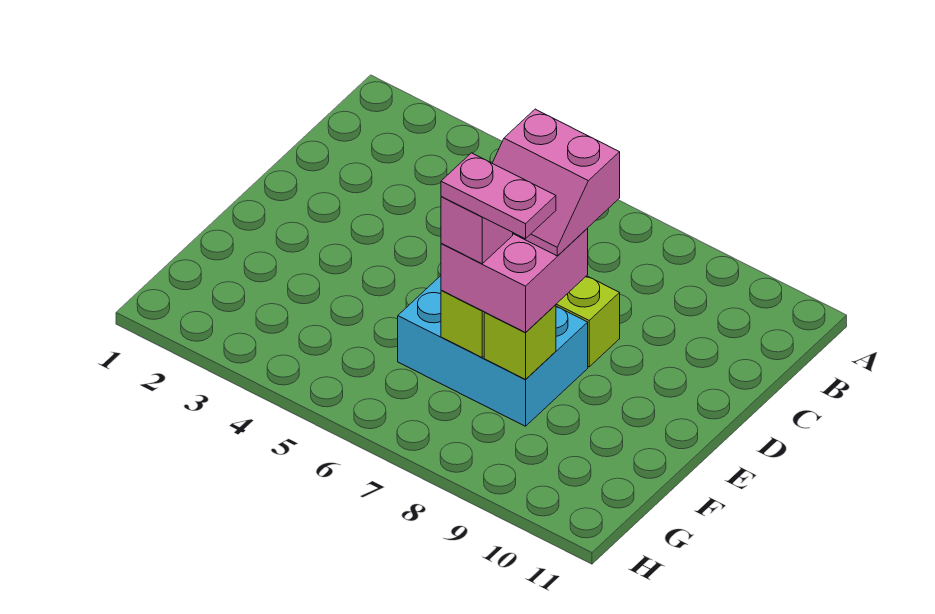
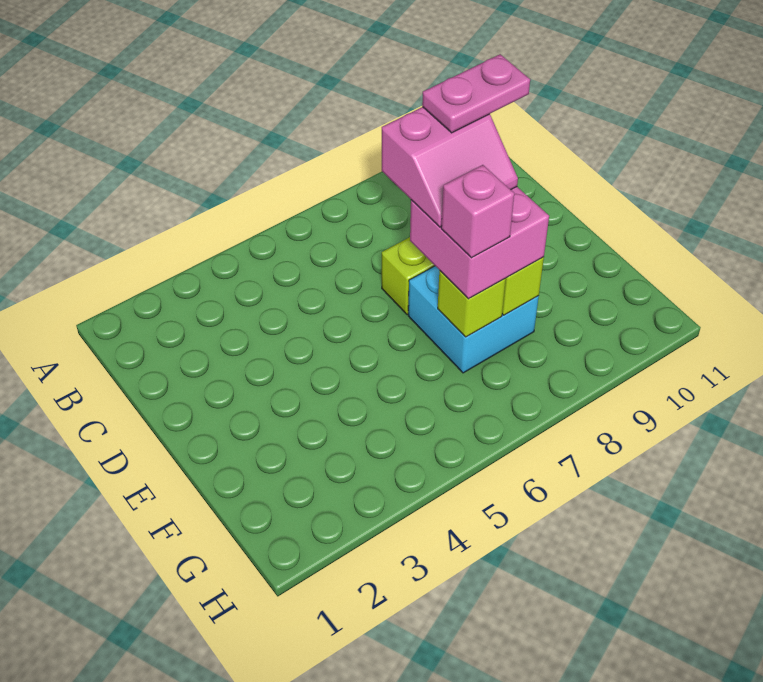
cyan 2x3 brick [398,276,588,426] -> cyan 2x2 brick [408,266,539,373]
pink 1x2 plate [441,153,556,239] -> pink 1x2 plate moved to [422,54,530,133]

